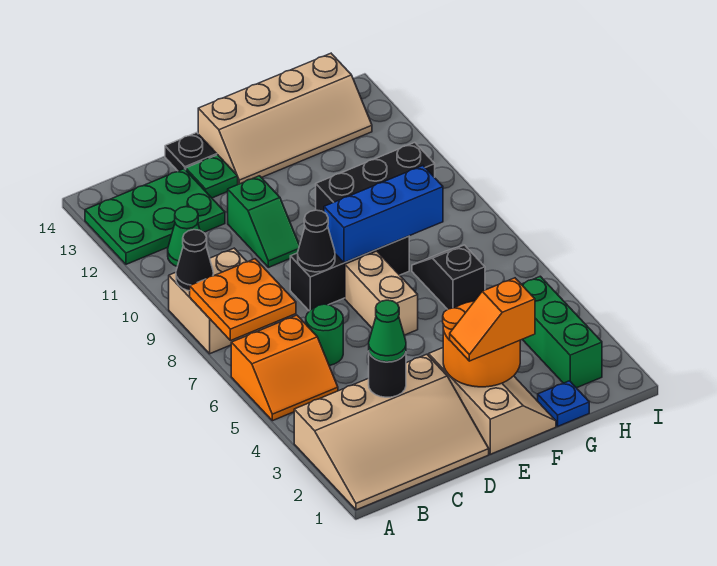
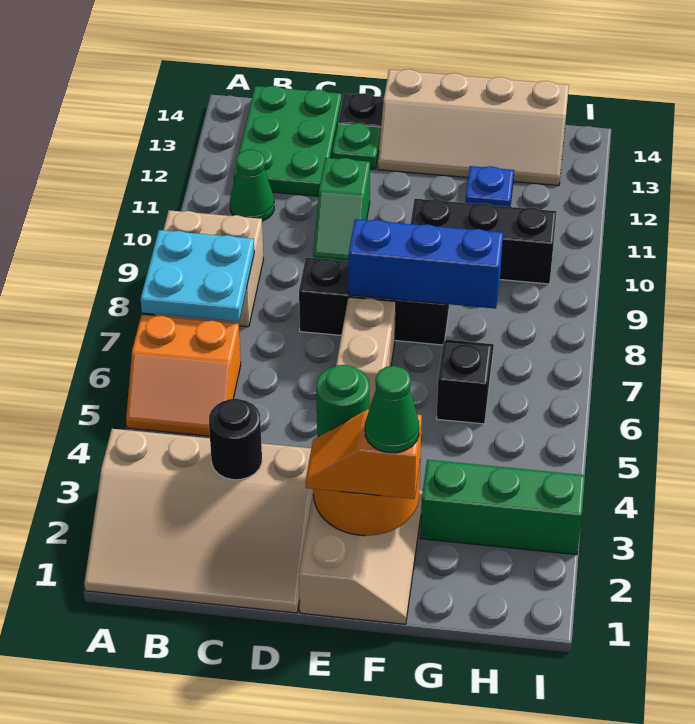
orange 2x2 plate [190,259,296,341] -> cyan 2x2 plate [141,230,254,322]
black 1x1 cone [176,230,213,291] -> none
green 2x3 plate [85,169,225,264] -> green 2x3 plate turned to [234,86,342,196]
green 1x1 cone [369,300,406,362] -> green 1x1 cone moved to [365,366,419,453]
green 1x1 round brick [306,304,343,366] -> green 1x1 round brick moved to [316,365,369,436]
black 1x1 cone [298,210,335,272] -> none
blue 1x1 plate [538,381,589,426] -> blue 1x1 plate moved to [465,166,514,207]
green 1x3 brick [521,276,602,388] -> green 1x3 brick turned to [420,460,585,555]

